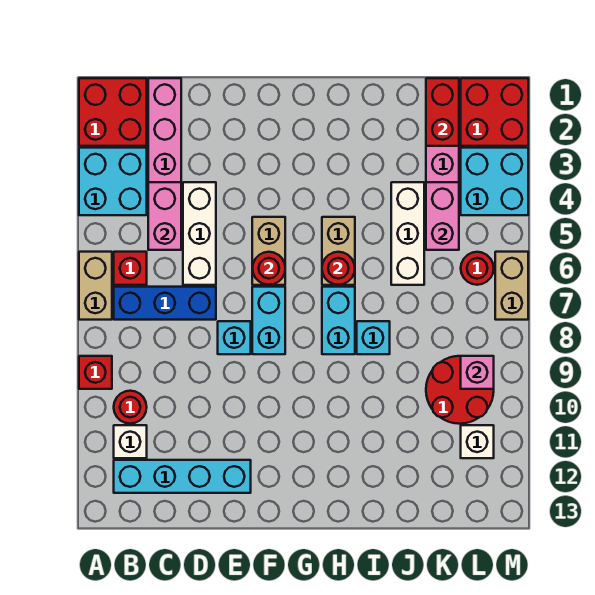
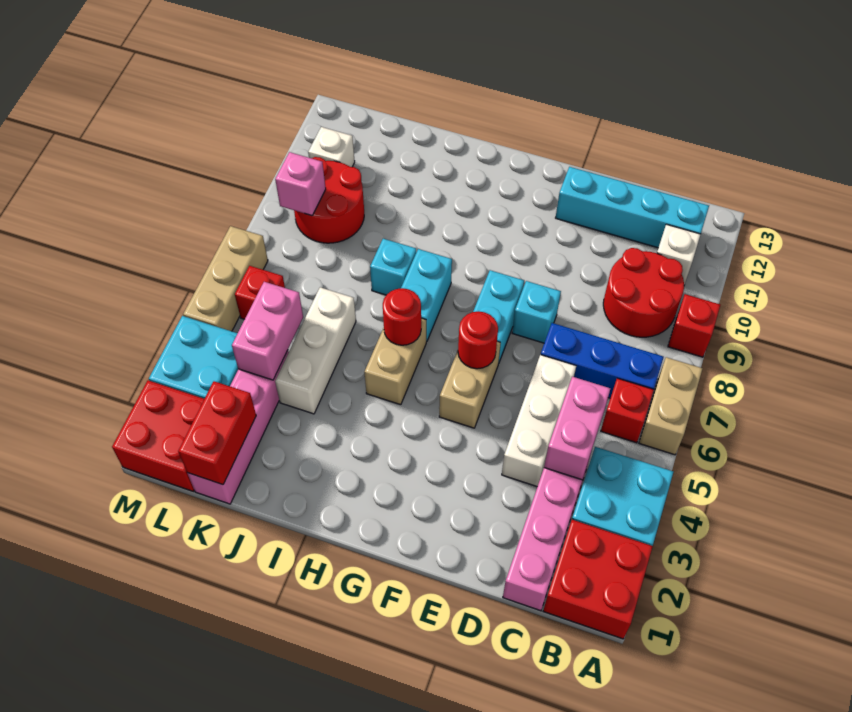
red 1x1 round brick [114,391,147,424] -> red 2x2 round brick [603,248,684,337]
red 1x1 round brick [461,252,494,285] -> red 1x1 brick [235,266,285,319]
tan 1x2 brick [495,252,528,320] -> tan 1x3 brick [183,226,268,331]

